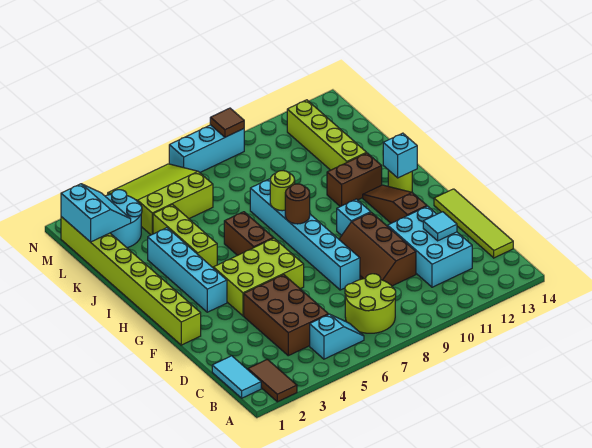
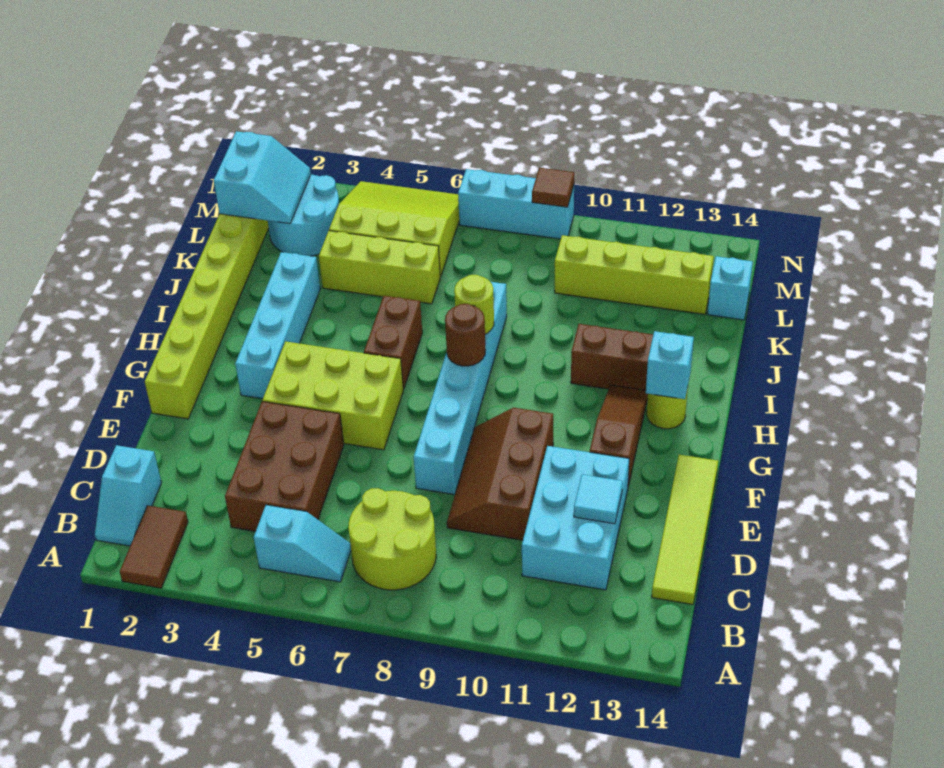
cyan 1x2 tile [212,356,261,398] -> cyan 1x2 slope [95,445,162,546]
cyan 1x1 brick [337,199,371,236] -> cyan 1x1 brick moved to [708,256,753,320]
lime 1x3 brick [153,205,217,267] -> lime 1x3 brick turned to [319,231,440,304]
lime 1x4 brick [287,100,367,170] -> lime 1x4 brick turned to [555,235,714,314]

